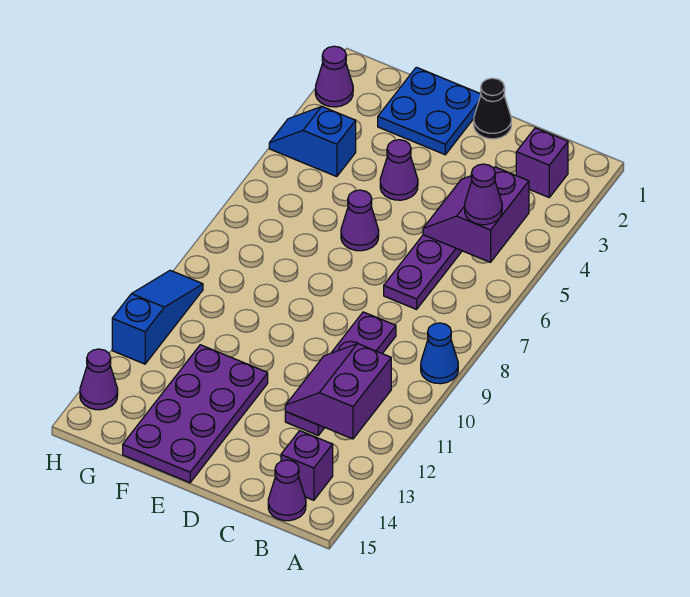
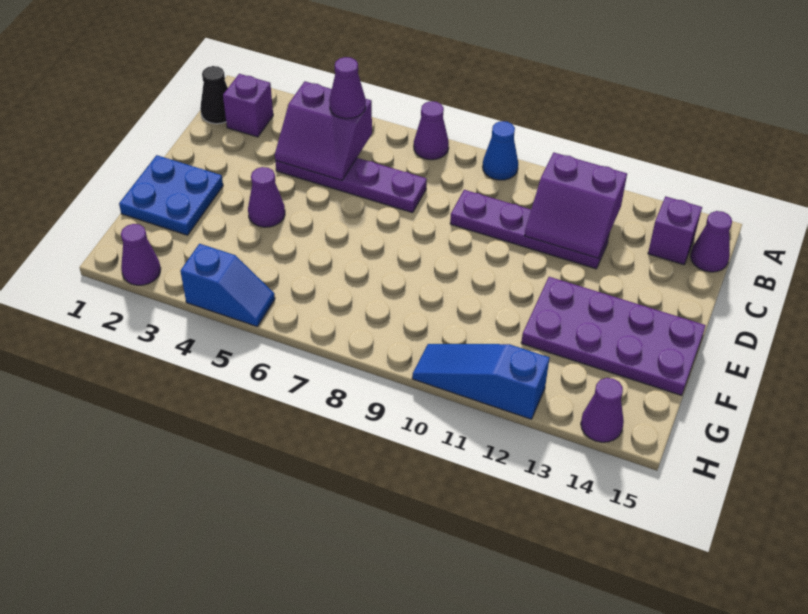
black 1x1 cone [474,78,511,139] -> black 1x1 cone moved to [200,66,228,124]
purple 1x1 cone [341,190,379,251] -> purple 1x1 cone moved to [414,101,449,160]
blue 1x2 slope [269,106,356,177] -> blue 1x2 slope turned to [180,244,275,326]

